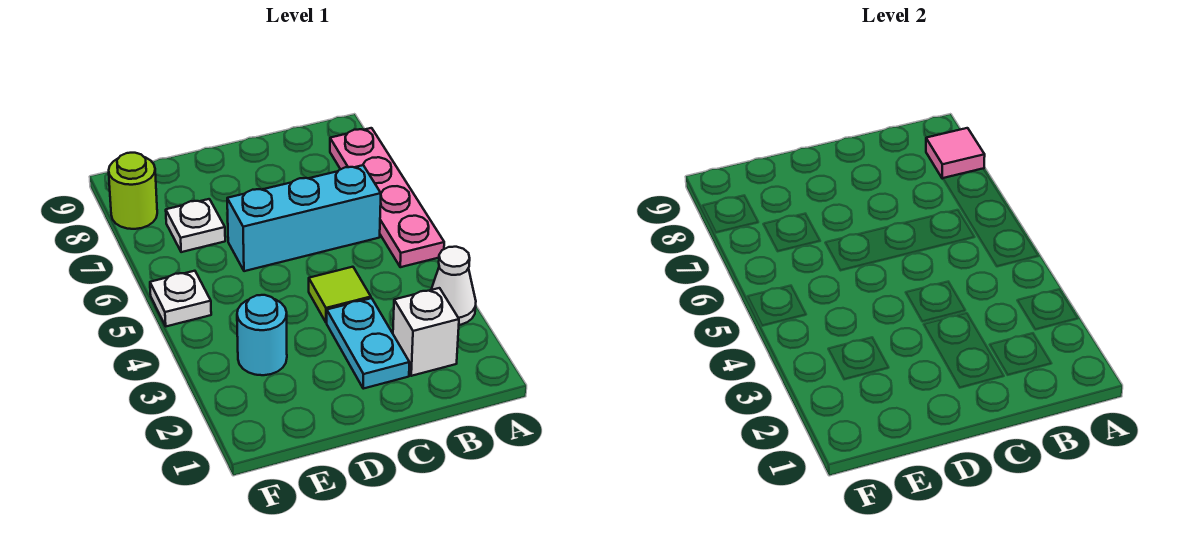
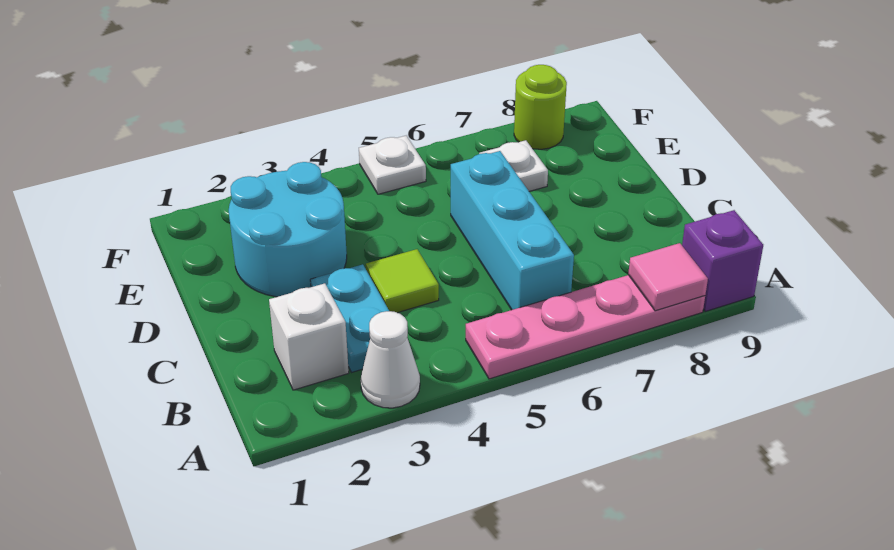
none -> purple 1x1 brick [682,210,763,311]
cyan 1x2 plate [327,298,410,389] -> cyan 1x2 plate turned to [310,264,389,372]
cyan 1x1 round brick [237,295,287,375] -> cyan 2x2 round brick [229,162,347,297]

